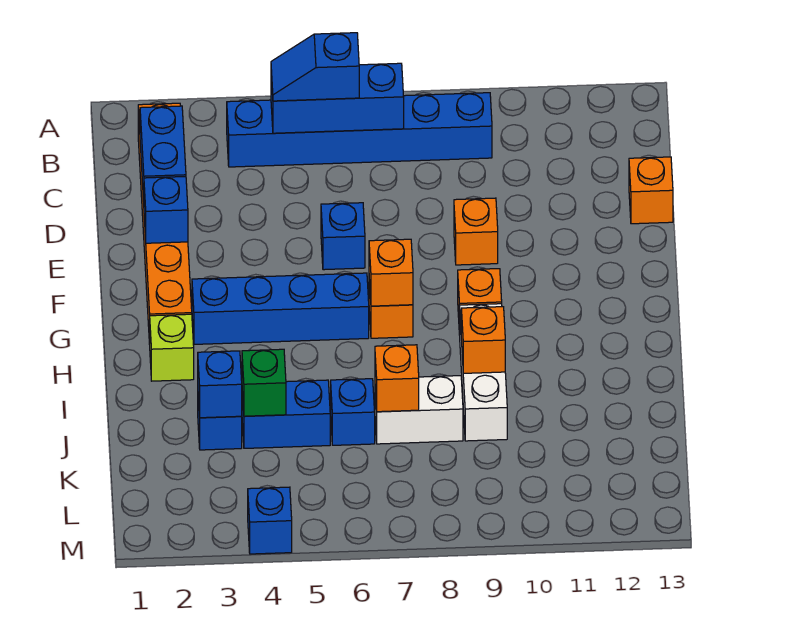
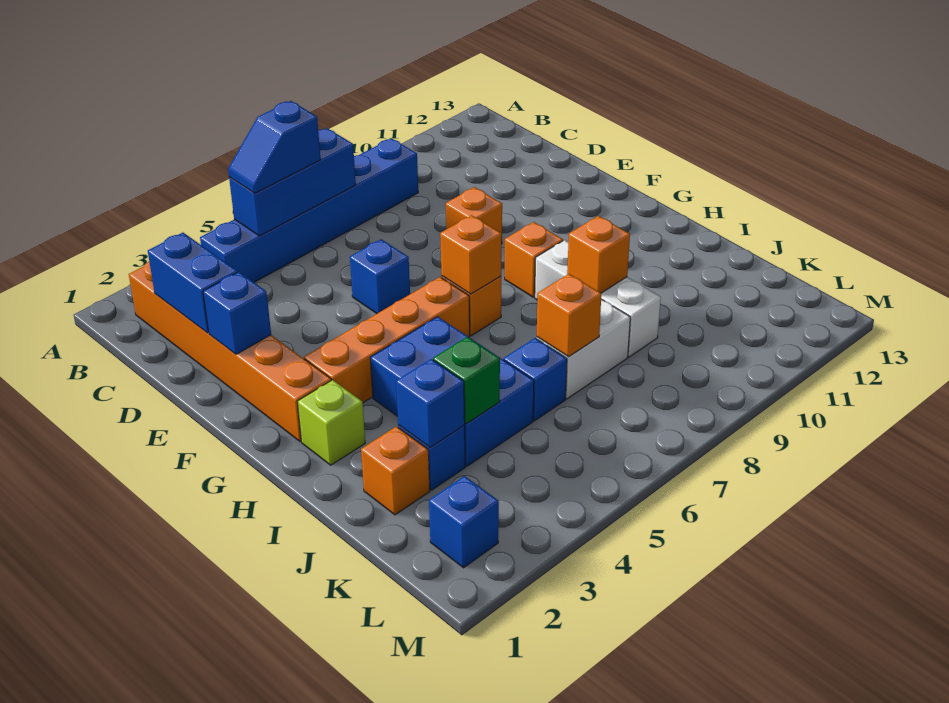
orange 1x1 brick [629,157,673,224] -> orange 1x1 brick moved to [361,426,430,515]
blue 1x4 brick [192,273,369,344] -> orange 1x4 brick [304,277,470,403]
blue 1x2 brick [242,380,330,448] -> blue 2x3 brick [370,317,534,466]
blue 1x1 brick [248,487,292,554] -> blue 1x1 brick moved to [429,476,499,568]

